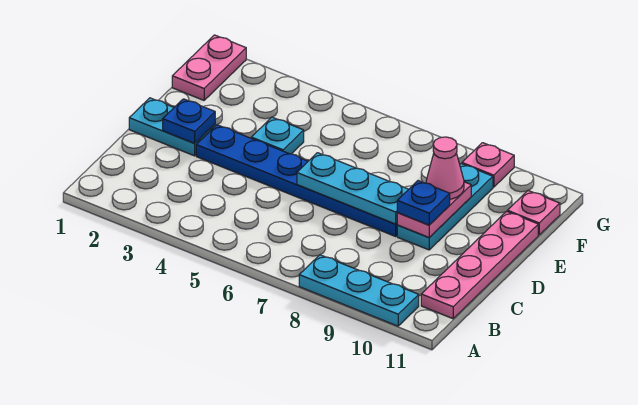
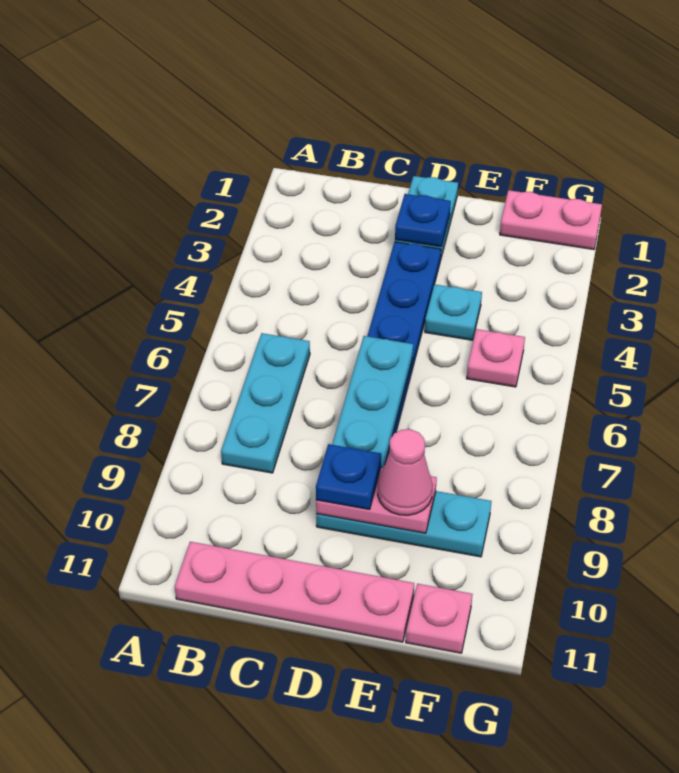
cyan 1x3 plate [299,255,419,326] -> cyan 1x3 plate moved to [221,333,310,473]
pink 1x1 plate [462,143,514,187] -> pink 1x1 plate moved to [466,329,525,387]

